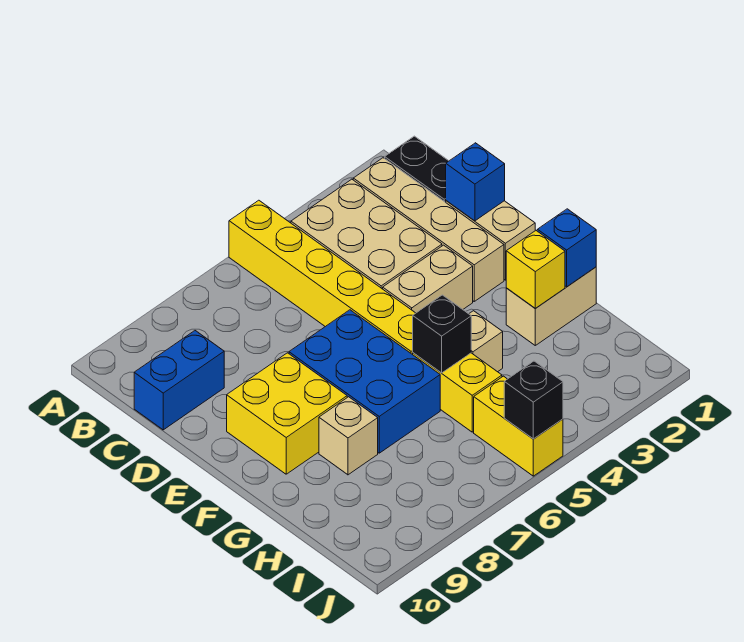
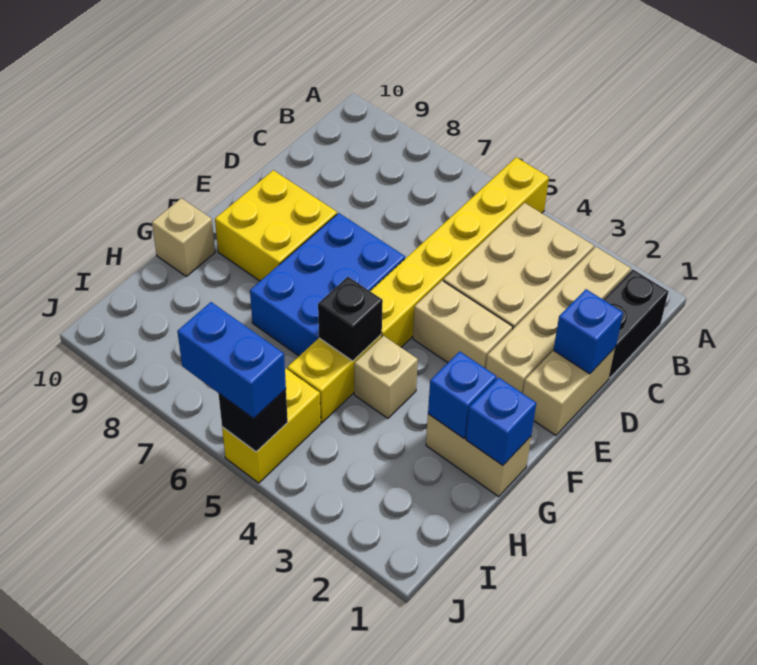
blue 1x2 brick [134,331,224,430] -> blue 1x2 brick moved to [177,302,286,418]
yellow 1x1 brick [506,231,565,308] -> blue 1x1 brick [428,351,497,438]
tan 1x1 brick [319,397,378,475] -> tan 1x1 brick moved to [152,198,215,276]

